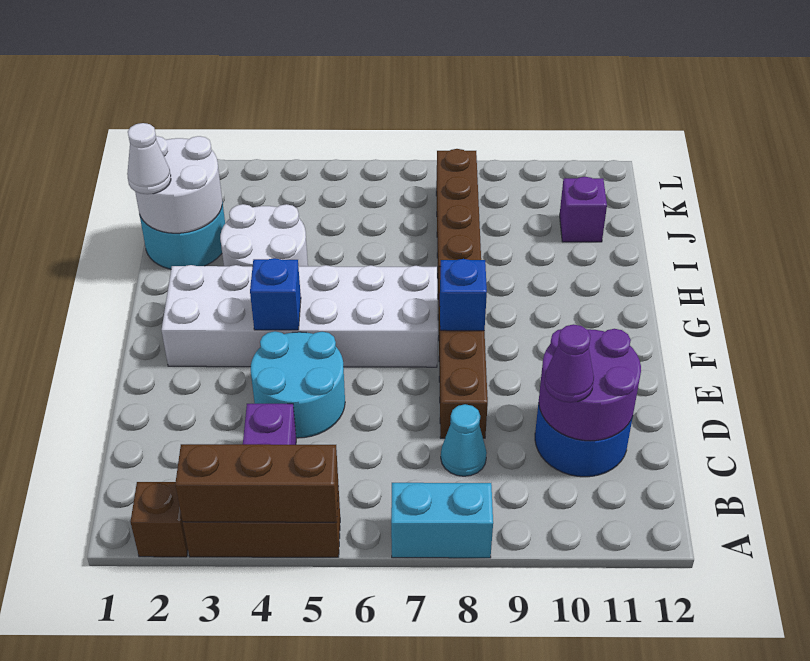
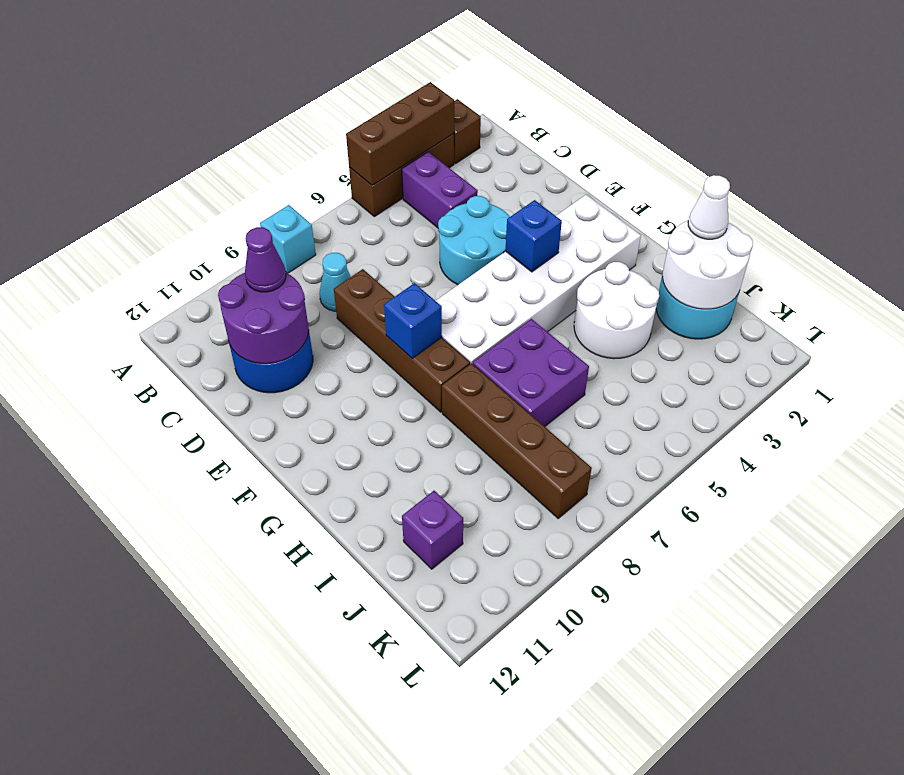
cyan 1x2 brick [391,483,493,558] -> cyan 1x1 brick [260,205,316,273]
none -> purple 2x2 brick [473,319,589,427]

